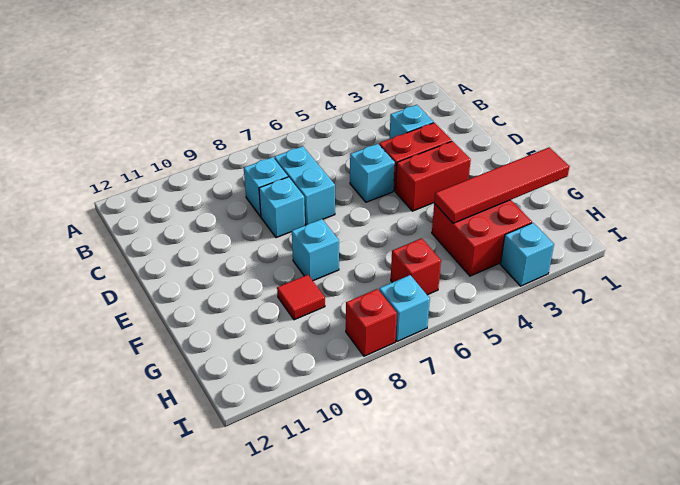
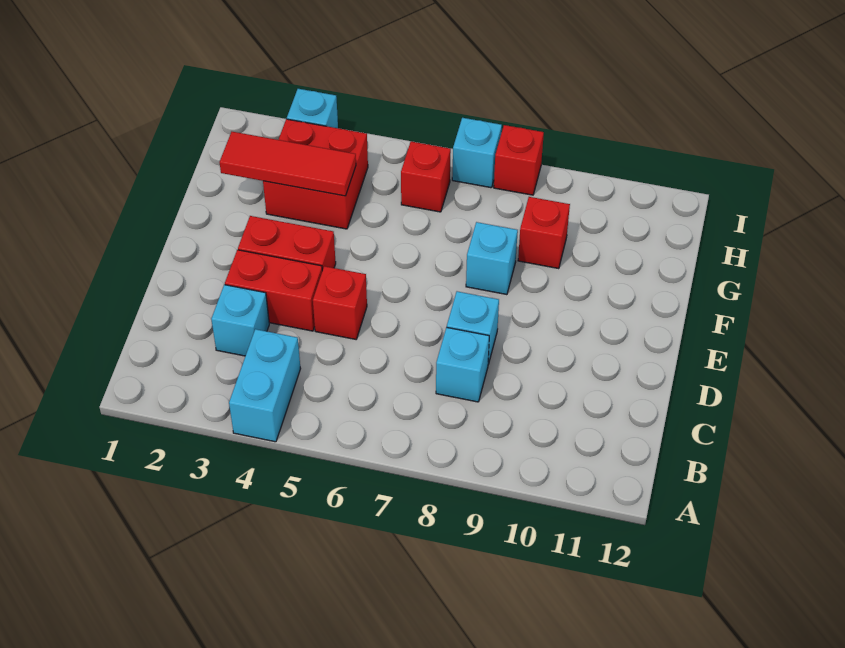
cyan 1x2 brick [274,146,335,225] -> cyan 1x2 brick moved to [229,329,301,442]
cyan 1x1 brick [350,144,395,202] -> red 1x1 brick [313,266,367,339]
red 1x4 tile [434,148,569,223] -> red 1x3 tile [220,132,356,196]
red 1x1 tile [277,275,325,320] -> red 1x1 brick [518,197,570,269]

